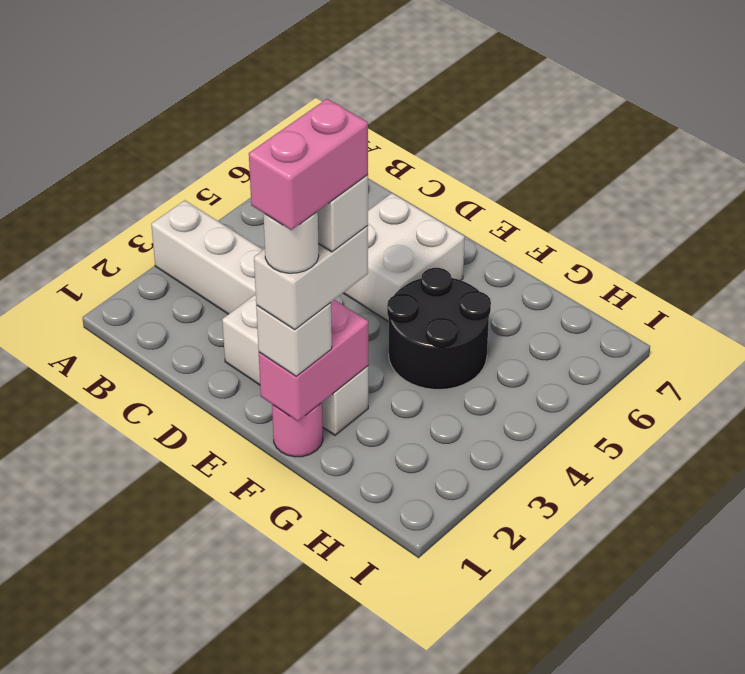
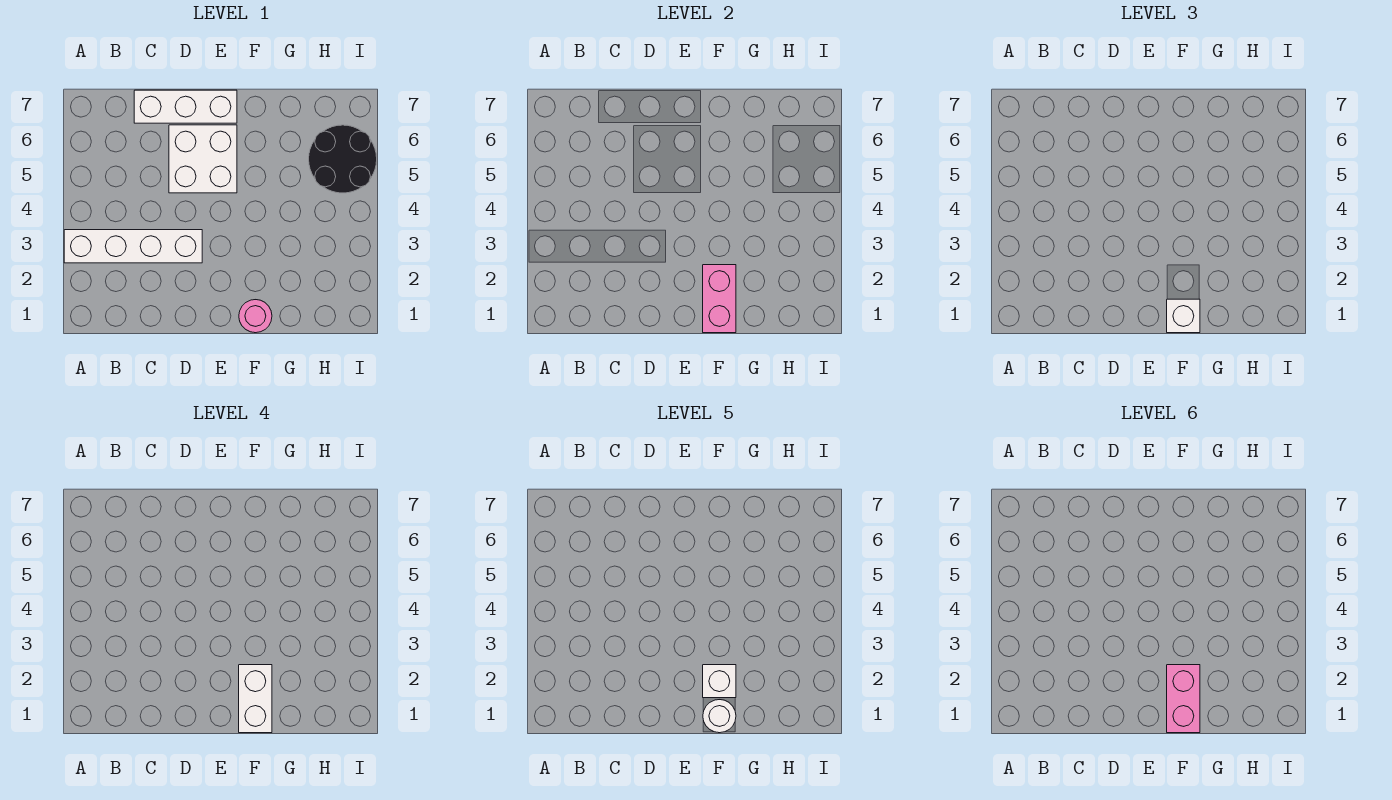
white 1x3 brick [222,294,368,435] -> white 1x3 brick moved to [134,90,237,123]
black 2x2 round brick [387,268,491,389] -> black 2x2 round brick moved to [309,125,377,193]

